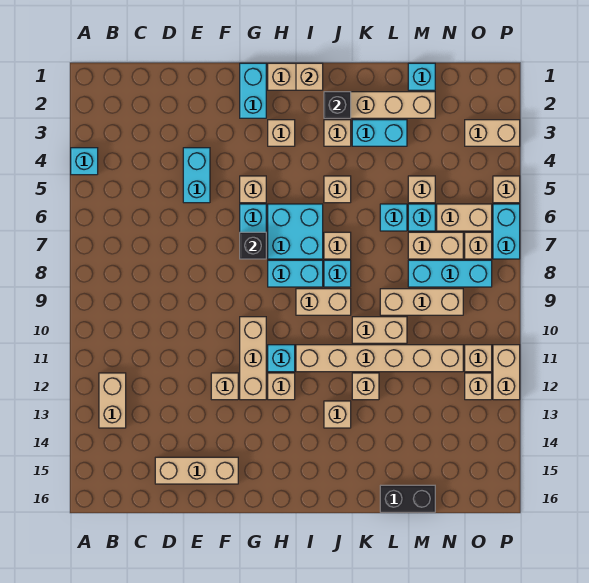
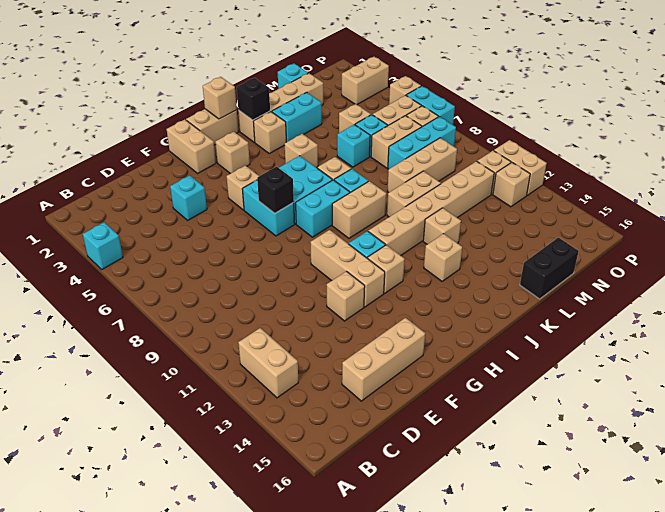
cyan 1x2 brick [183,148,210,203] -> cyan 1x1 brick [170,175,207,220]
cyan 1x2 brick [240,63,266,118] -> tan 1x2 brick [167,120,216,173]

